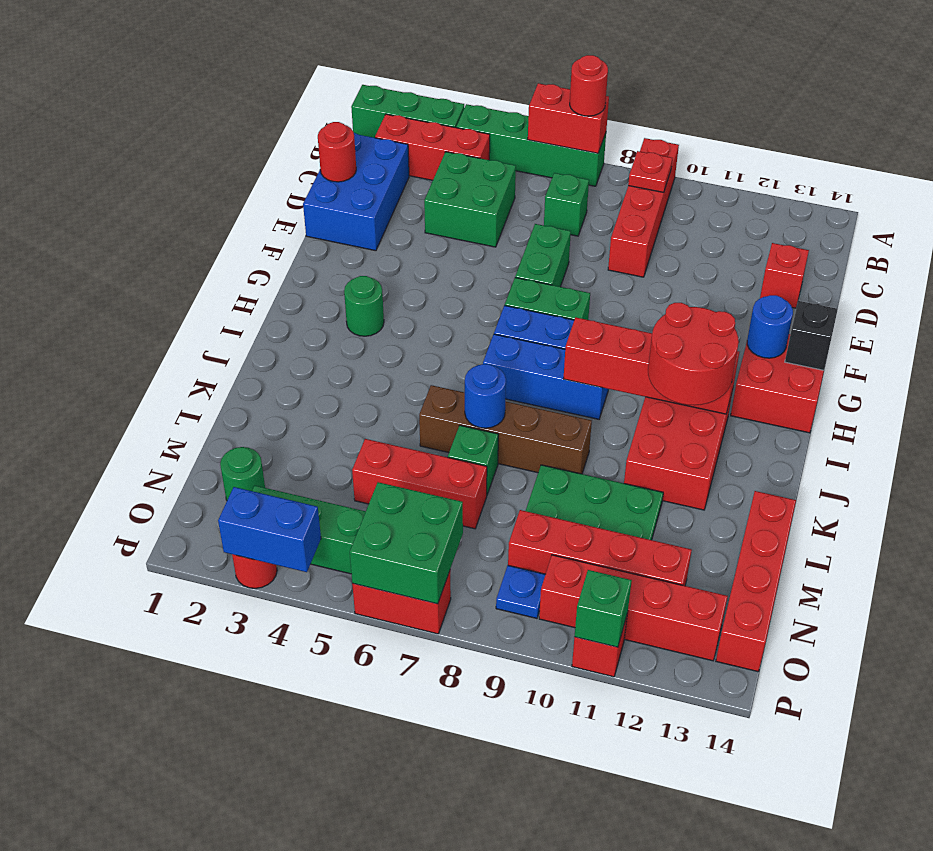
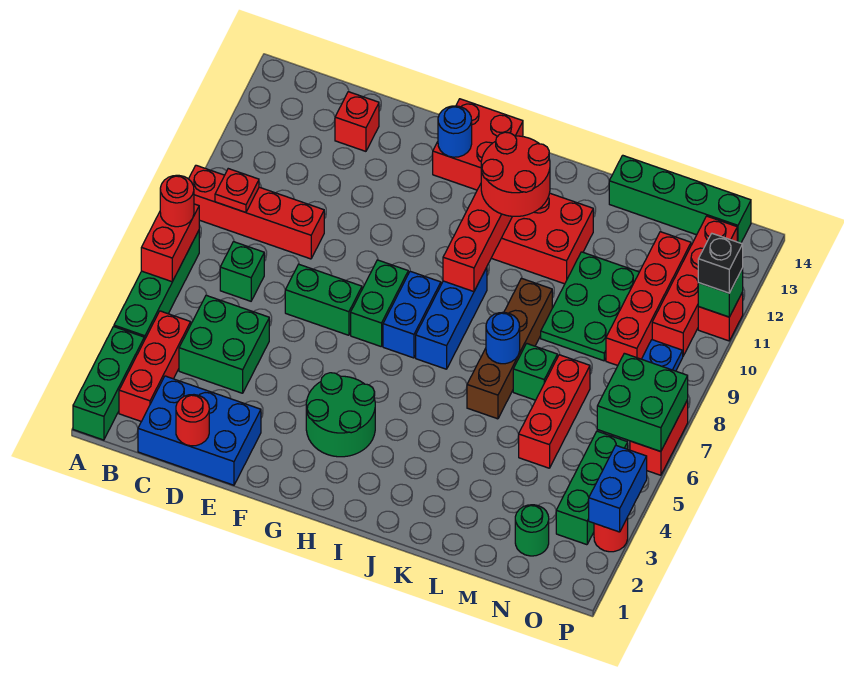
black 1x1 brick [785,301,838,370] -> black 1x1 brick moved to [698,234,743,293]
green 1x1 round brick [344,276,384,336] -> green 2x2 round brick [306,373,375,457]
red 1x4 brick [716,491,796,672] -> green 1x4 brick [609,155,751,243]

